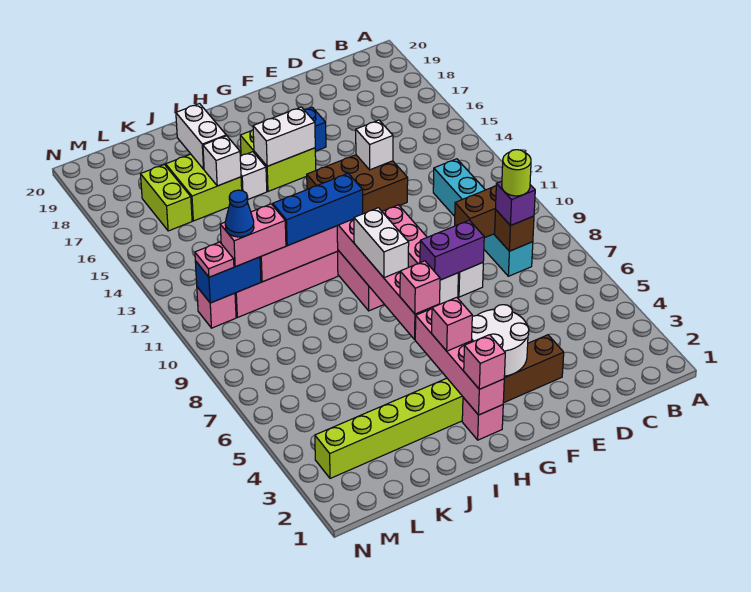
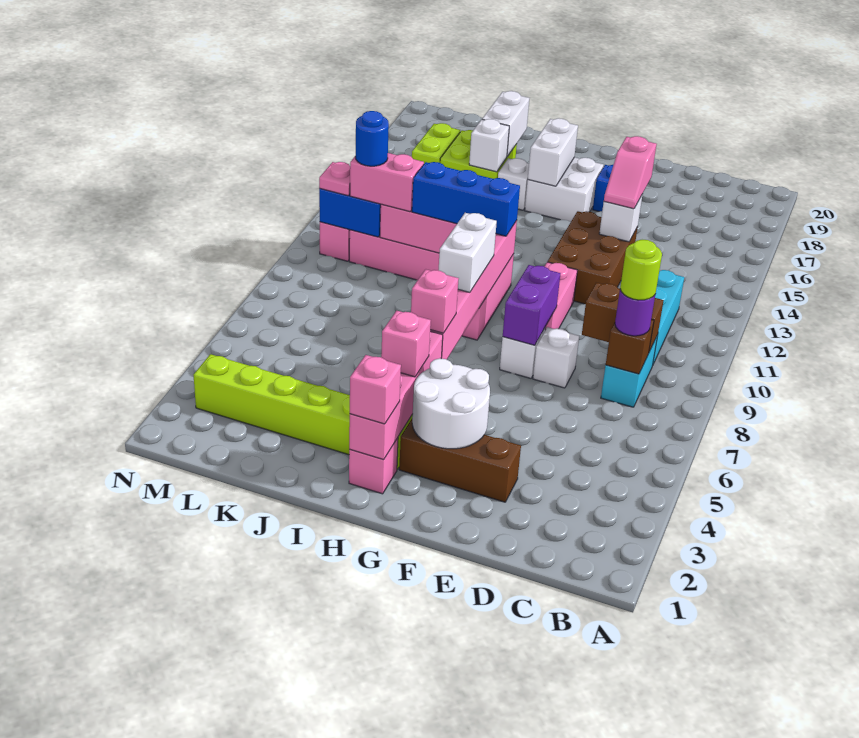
purple 1x1 brick [496,181,535,225] -> purple 1x1 round brick [615,289,655,336]
purple 1x2 brick [420,220,484,280] -> purple 1x2 brick turned to [503,265,560,345]
brown 2x3 brick [307,155,408,214] -> brown 2x3 brick turned to [548,211,638,304]
none -> pink 1x2 slope [604,136,657,209]
lime 2x2 brick [240,130,316,191] -> white 2x2 brick [525,157,604,222]
white 1x2 brick [253,107,315,166] -> white 1x2 brick turned to [528,118,578,186]
blue 1x1 cone [225,190,254,237] -> blue 1x1 round brick [355,111,389,166]

